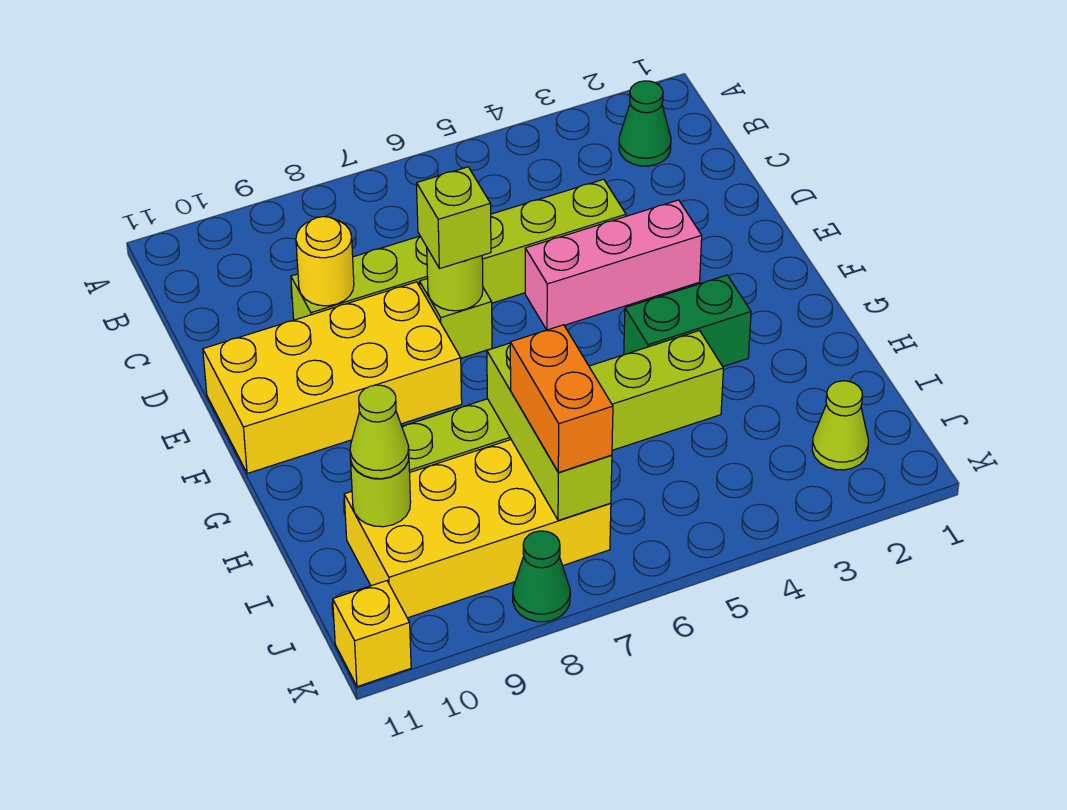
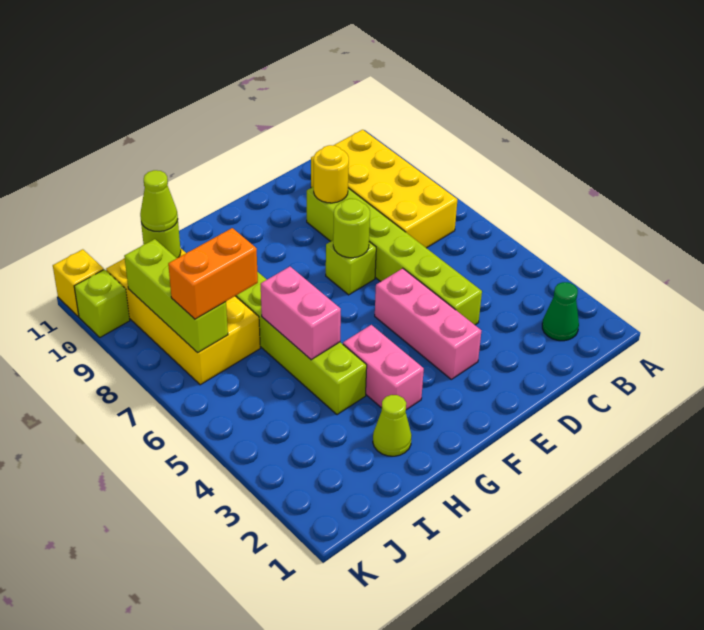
lime 1x1 brick [417,167,491,269] -> lime 1x1 brick moved to [74,269,130,337]
yellow 2x4 brick [203,282,462,473] -> yellow 2x4 brick moved to [311,130,457,248]
green 1x2 brick [624,275,751,366] -> pink 1x2 brick [343,325,424,410]
none -> pink 1x2 brick [261,267,341,360]
lime 1x3 brick [487,343,612,520] -> lime 1x3 brick turned to [124,239,228,353]
lime 1x1 cone [812,381,868,470] -> lime 1x1 cone moved to [373,395,412,456]
green 1x1 cone [513,531,570,622] -> none

